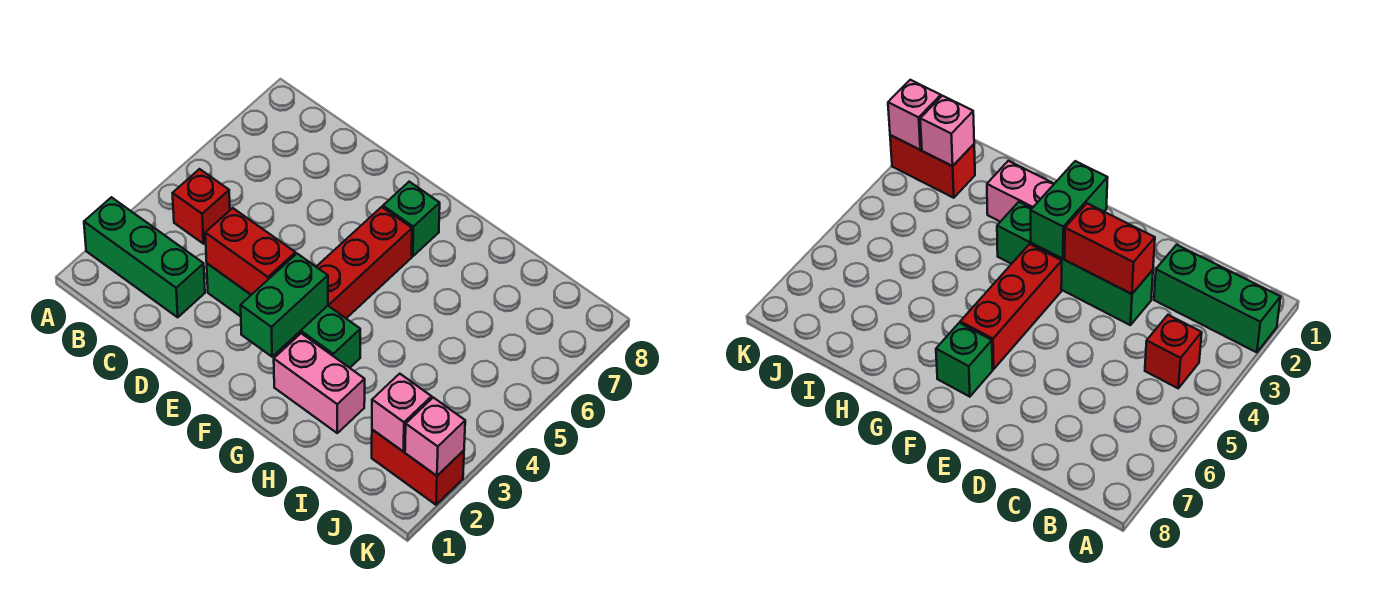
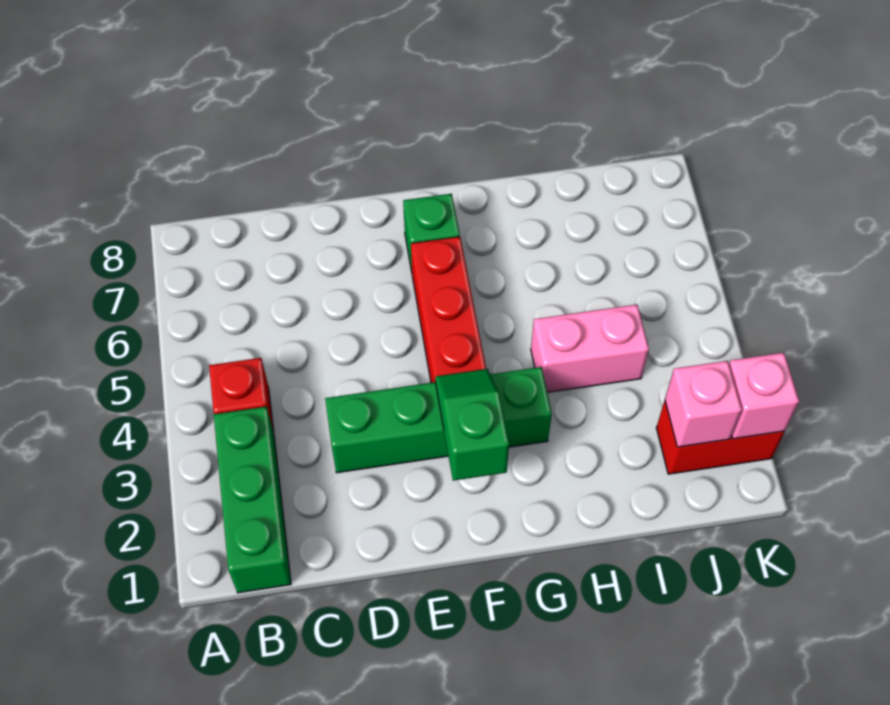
green 1x3 brick [84,197,205,317] -> green 1x3 brick turned to [214,407,291,593]
red 1x2 brick [205,208,295,295] -> none
green 1x2 brick [241,254,328,357] -> green 1x2 slope [435,369,509,481]
pink 1x2 brick [274,333,365,433] -> pink 1x2 brick moved to [531,305,649,392]

